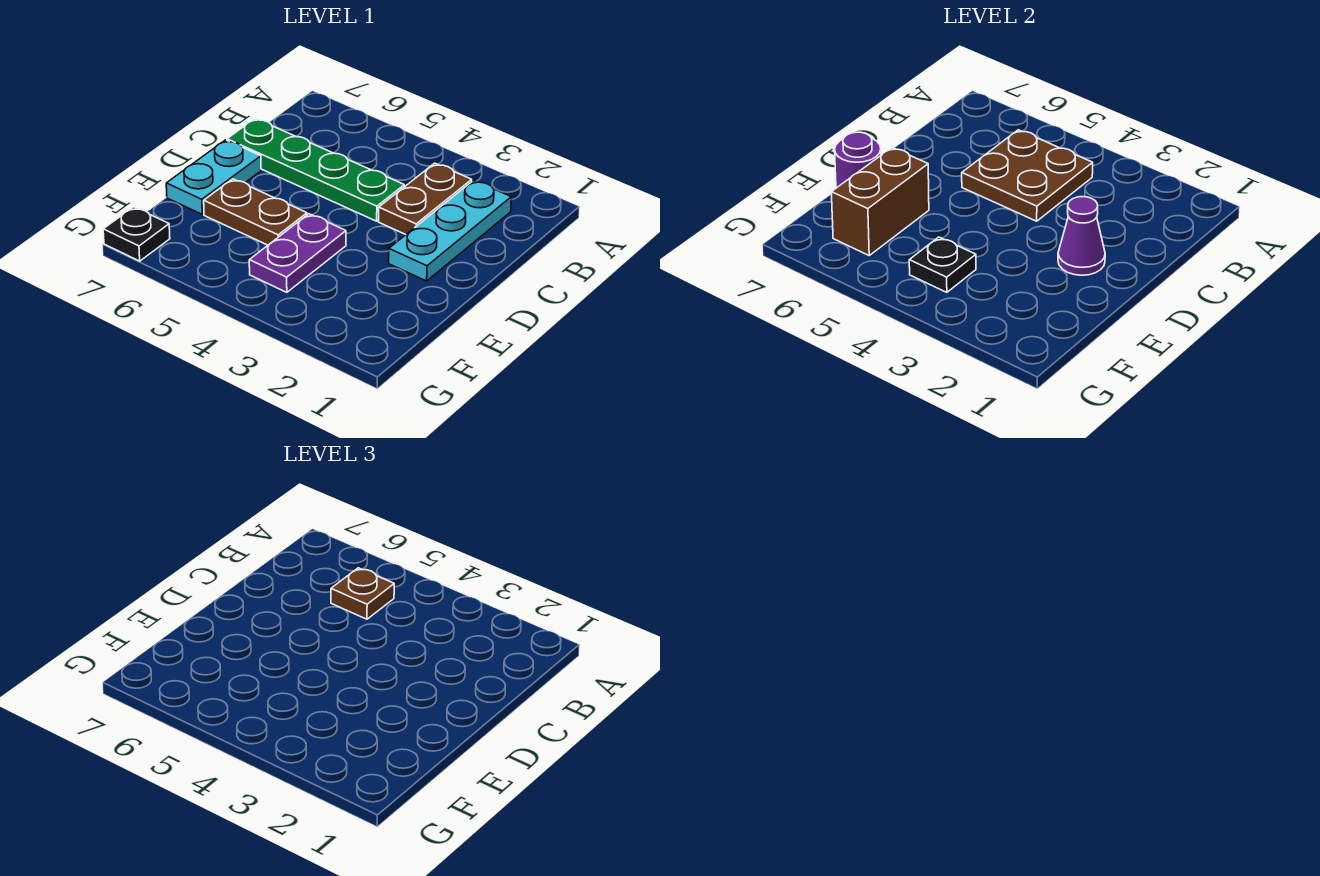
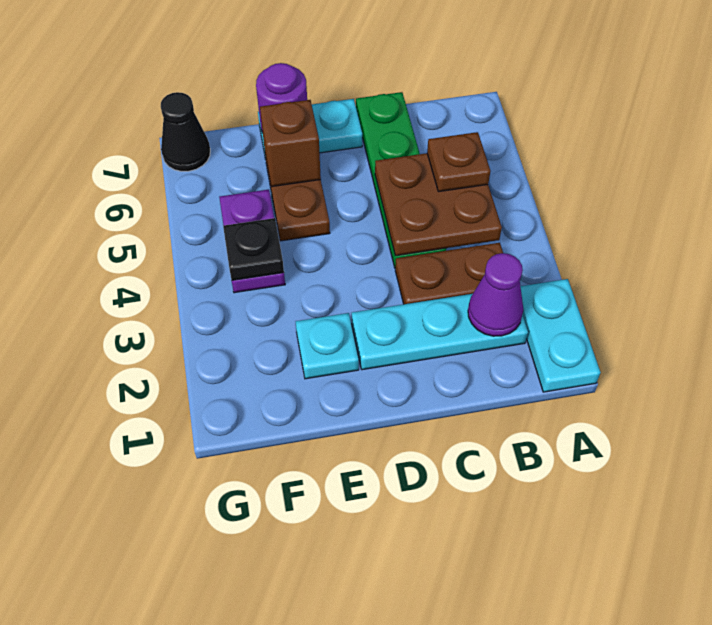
none -> cyan 1x2 plate [520,279,601,392]
purple 1x1 cone [1058,197,1105,275] -> purple 1x1 cone moved to [468,253,524,336]
none -> cyan 1x1 plate [296,313,359,379]
purple 1x2 plate [249,214,346,292] -> purple 1x2 plate turned to [219,189,285,293]
brown 1x2 brick [831,148,929,255] -> brown 1x1 brick [260,100,321,187]
black 1x1 plate [103,207,170,261] -> black 1x1 cone [161,92,210,171]

